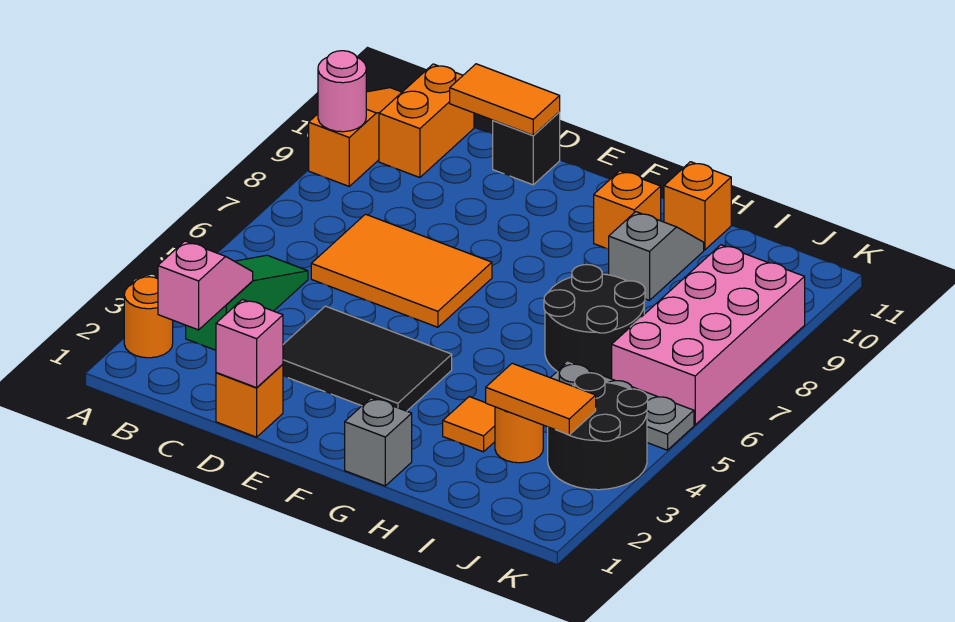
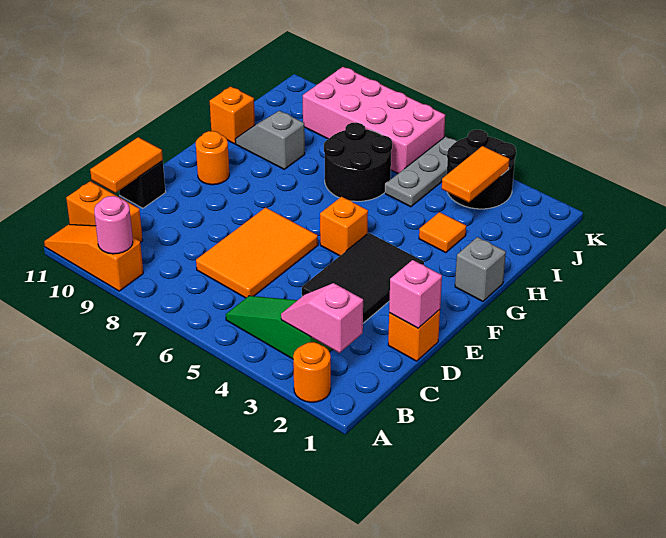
orange 1x1 brick [594,171,661,249] -> orange 1x1 brick moved to [320,197,368,256]
orange 1x1 round brick [495,407,543,463] -> orange 1x1 round brick moved to [196,131,229,185]

